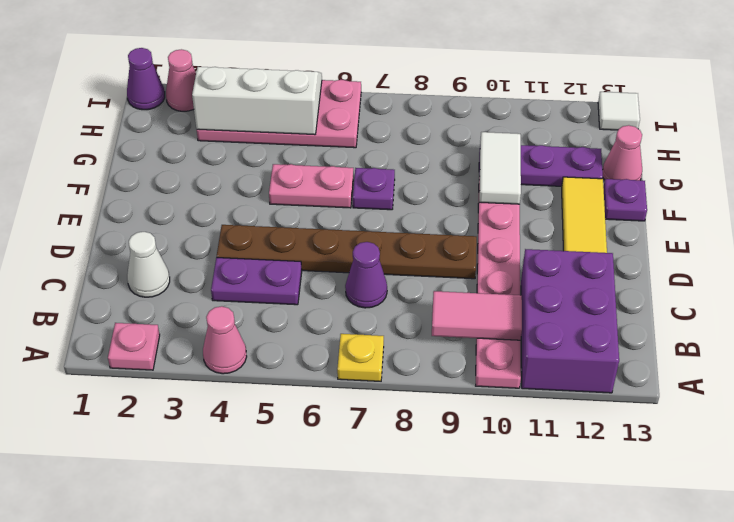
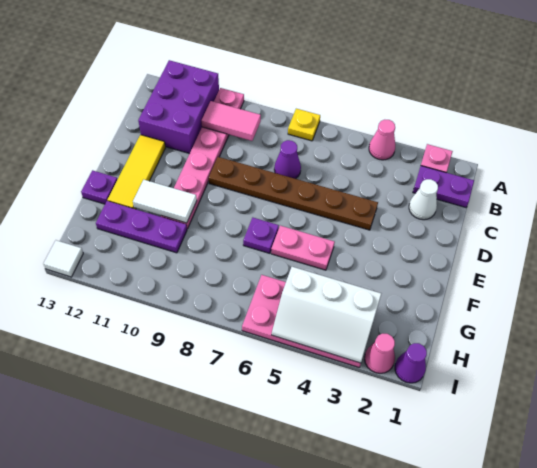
purple 1x2 plate [211,258,302,305] -> purple 1x2 plate moved to [413,166,474,207]
white 1x2 tile [479,132,521,204] -> white 1x2 tile turned to [133,180,197,223]
pink 1x1 cone [603,125,642,180] -> none

